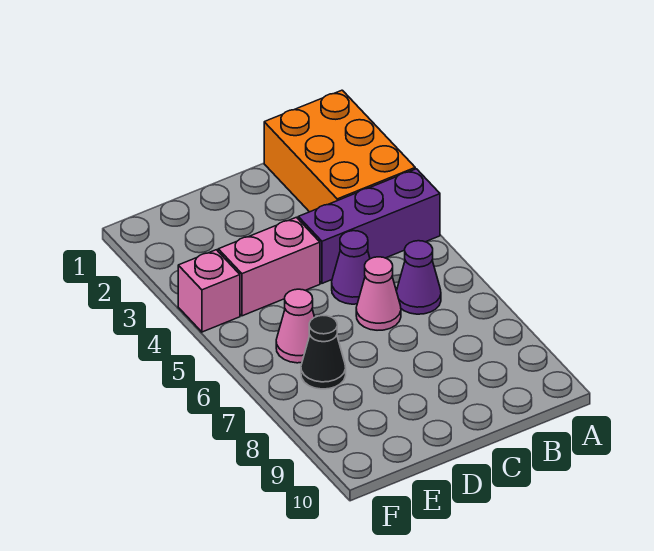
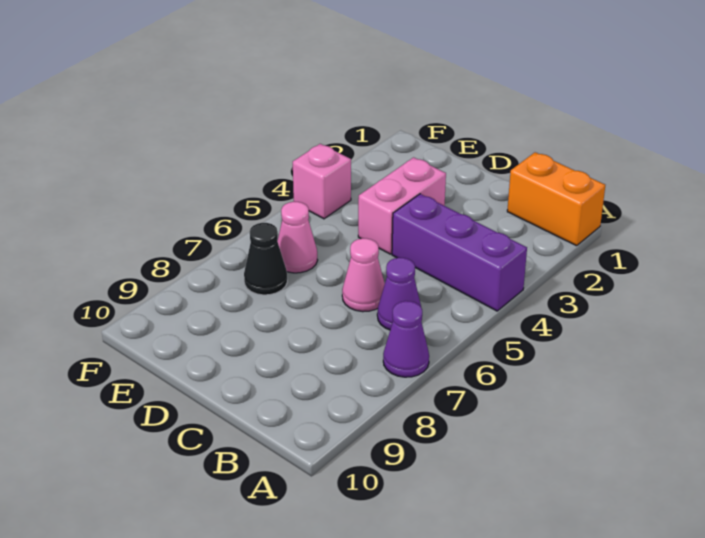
orange 2x3 brick [264,90,415,212] -> orange 1x2 brick [507,152,605,246]
purple 1x1 cone [332,231,370,304] -> purple 1x1 cone moved to [383,301,429,377]
pink 1x2 brick [218,217,320,316] -> pink 1x2 brick turned to [358,157,446,254]

